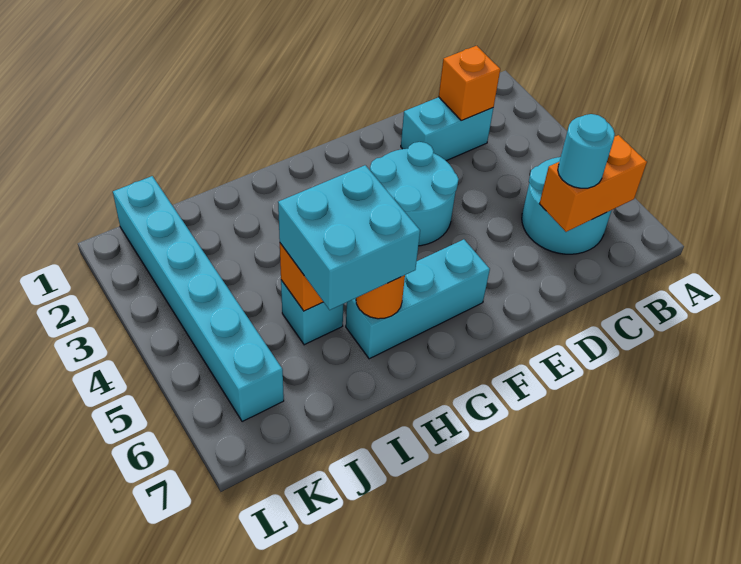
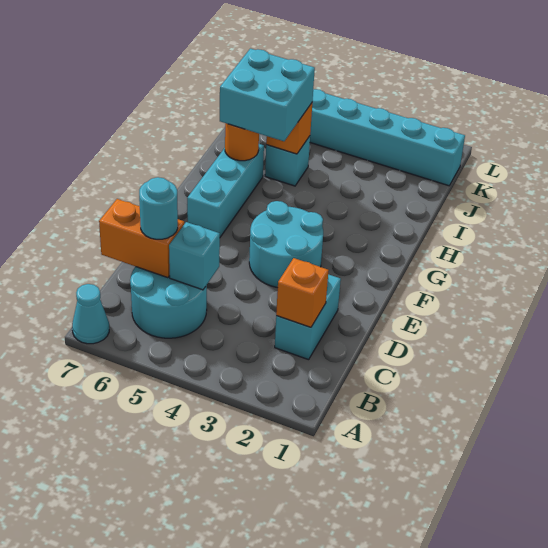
none -> cyan 1x1 cone [72,284,109,344]
orange 1x2 brick [539,135,647,232] -> orange 1x2 brick turned to [99,199,184,278]
none -> cyan 1x1 brick [169,222,220,290]

